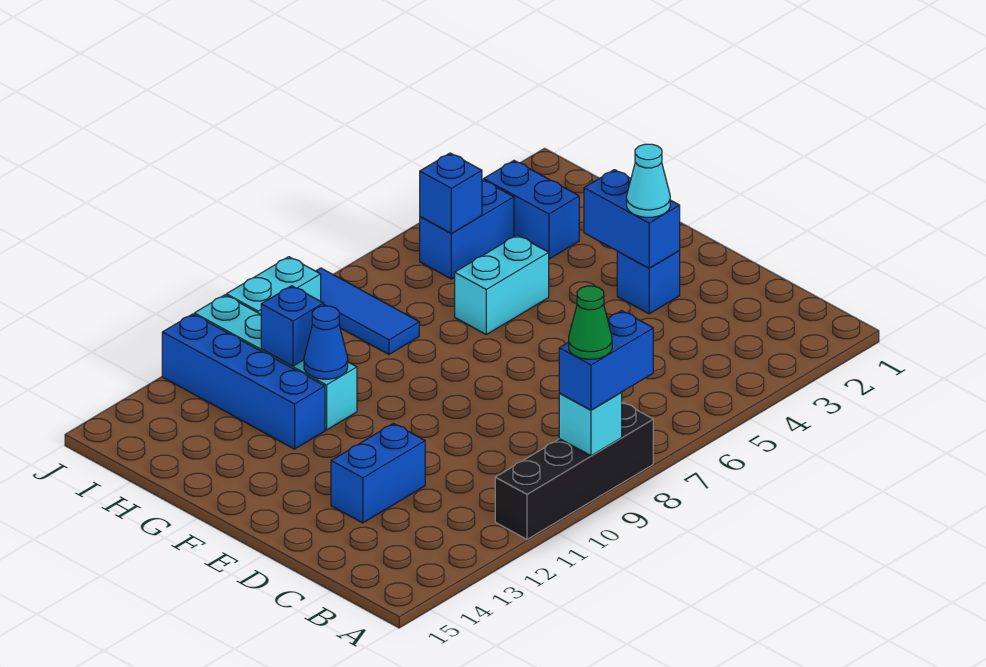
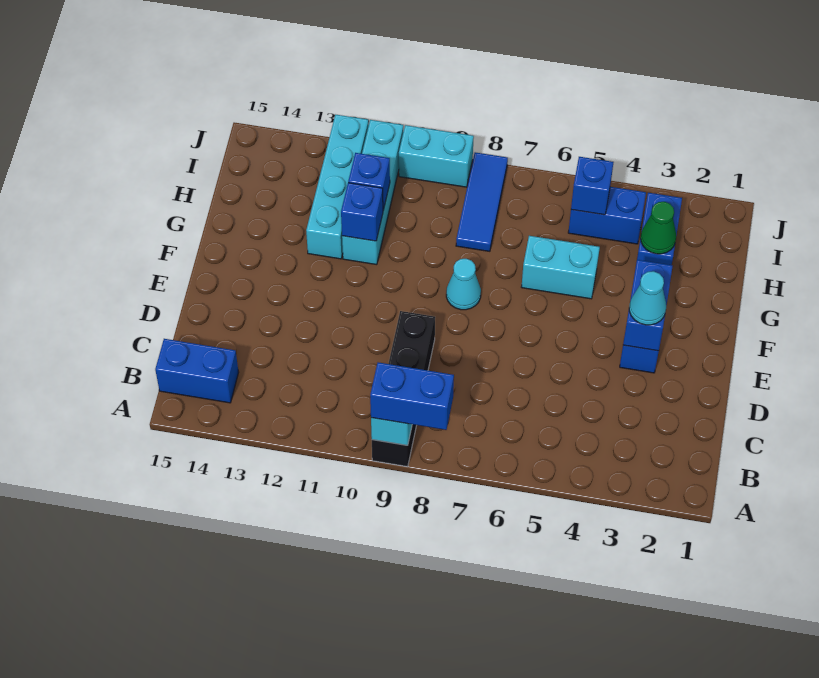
black 1x4 brick [495,402,653,539] -> black 1x4 brick turned to [372,311,435,467]
green 1x1 cone [569,286,612,359] -> green 1x1 cone moved to [641,202,676,254]
blue 1x2 brick [331,423,425,523] -> blue 1x2 brick moved to [155,339,239,403]
none -> cyan 1x1 cone [446,259,481,310]
blue 1x1 cone [304,306,348,379] -> blue 1x1 brick [341,183,383,241]
blue 1x4 brick [162,314,325,449] -> cyan 1x4 brick [306,115,369,259]

